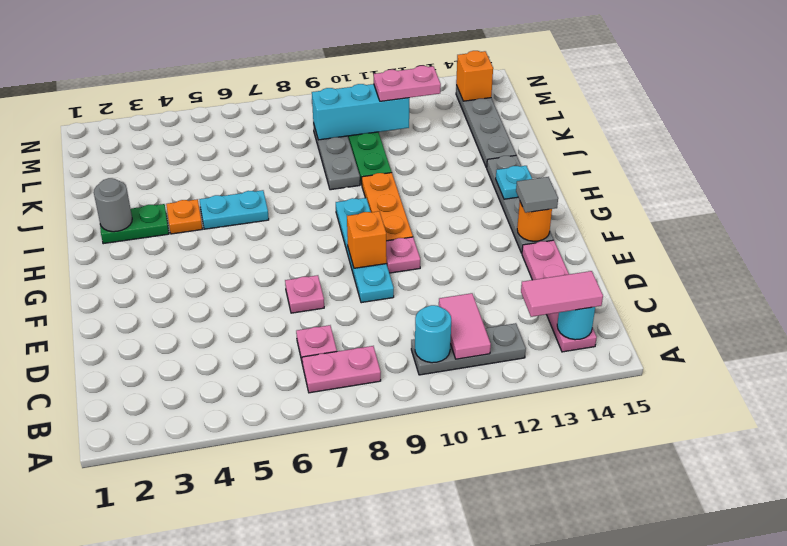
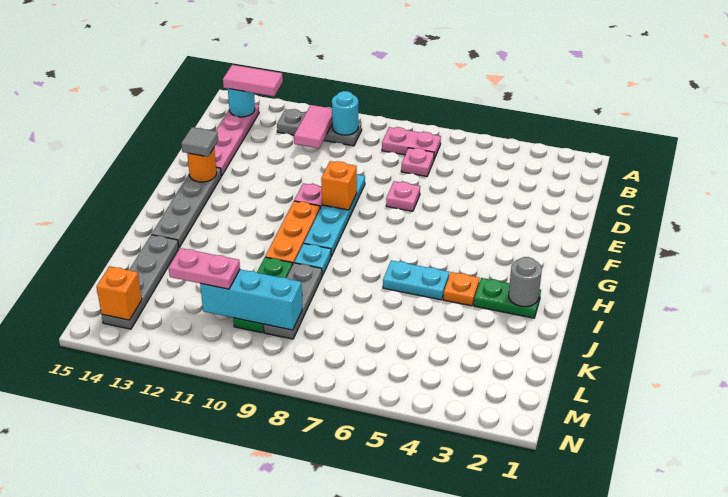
cyan 1x1 plate [496,166,532,199] -> cyan 1x1 plate moved to [294,244,331,276]

